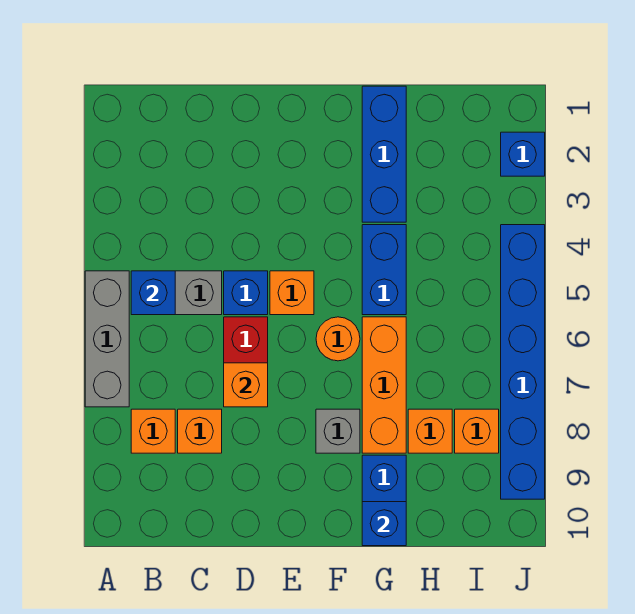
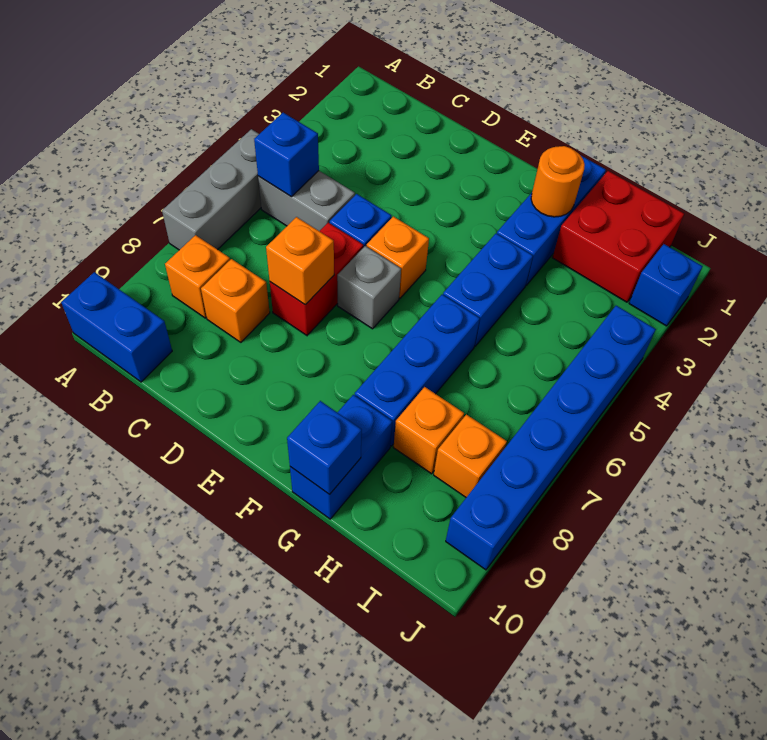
none -> blue 1x2 brick [61,272,172,382]
orange 1x1 round brick [316,317,360,361] -> orange 1x1 round brick moved to [531,146,585,217]
grey 1x1 brick [316,409,360,453] -> grey 1x1 brick moved to [337,246,401,329]
orange 1x3 brick [362,317,406,453] -> blue 1x3 brick [355,294,480,446]
none -> red 2x2 brick [552,171,684,302]

